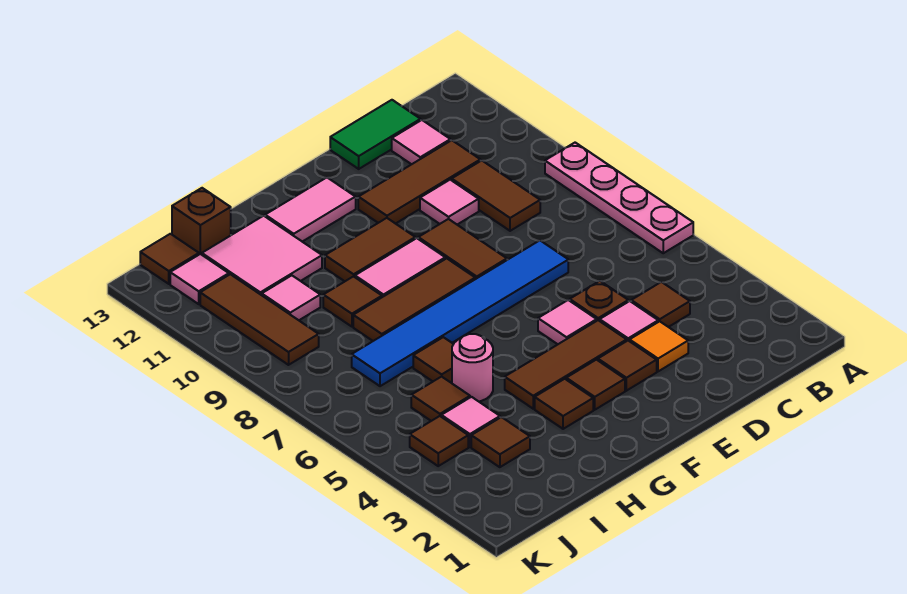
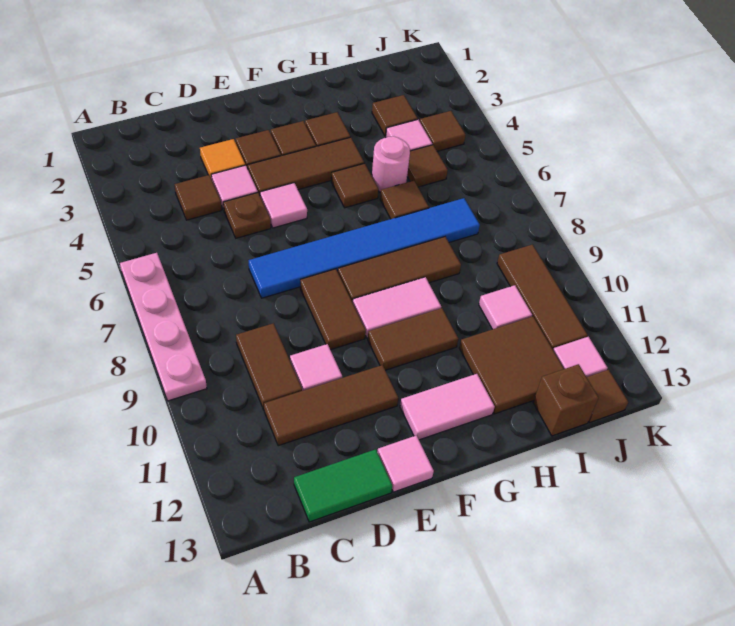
pink 1x1 tile [392,120,450,164] -> pink 1x1 tile moved to [377,435,434,492]
brown 1x1 tile [323,276,382,327] -> brown 1x1 tile moved to [331,163,379,208]
pink 2x2 tile [202,216,322,295] -> brown 2x2 tile [459,317,564,414]

